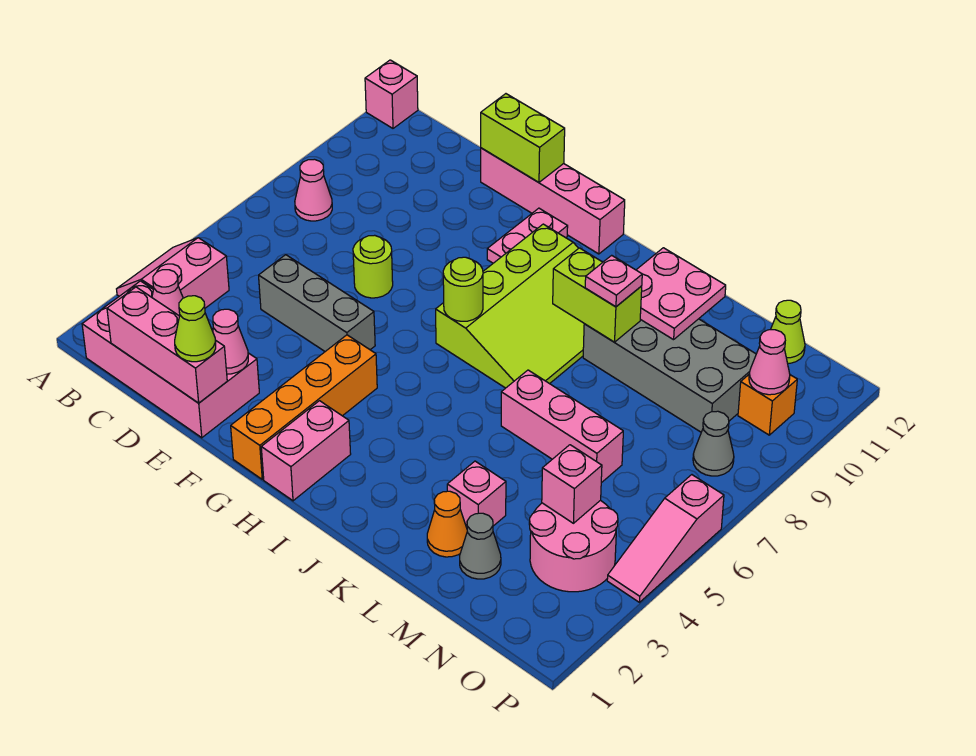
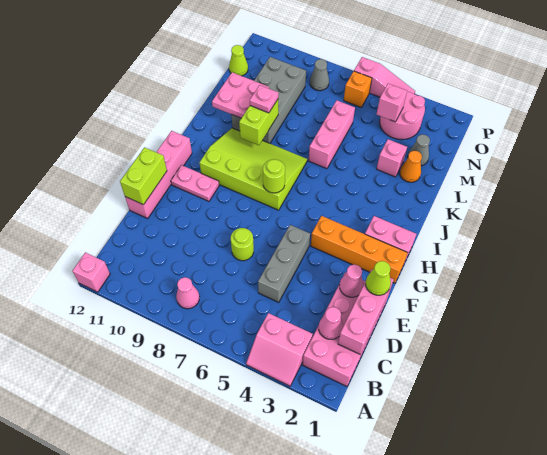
orange 1x1 brick [738,375,797,435] -> orange 1x1 brick moved to [344,71,372,107]
pink 1x1 cone [749,330,790,395] -> none

